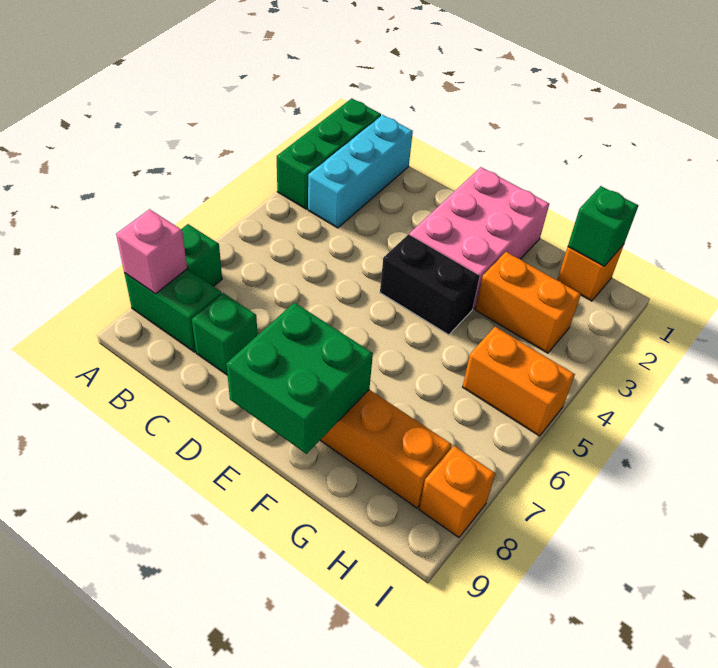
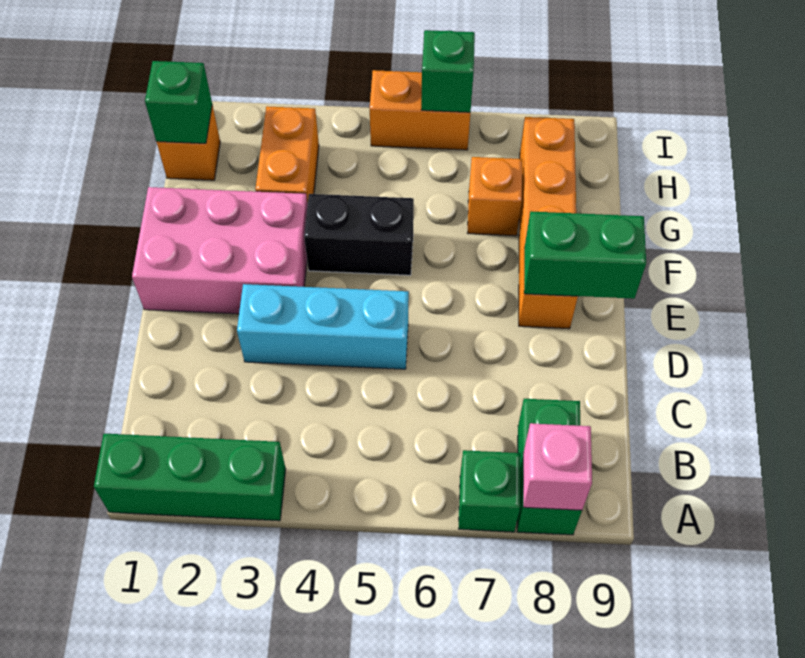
cyan 1x3 brick [308,115,413,228] -> cyan 1x3 brick moved to [237,284,409,369]
green 1x1 brick [192,293,257,375] -> green 1x1 brick moved to [421,30,475,112]
black 1x2 brick [380,234,480,335] -> black 1x2 brick turned to [304,194,414,275]
green 2x2 brick [226,303,373,454] -> green 1x2 brick [524,211,646,299]
orange 1x2 brick [463,327,575,436] -> orange 1x2 brick turned to [370,70,470,150]
orange 1x1 brick [419,446,495,537] -> orange 1x1 brick moved to [468,157,522,236]

